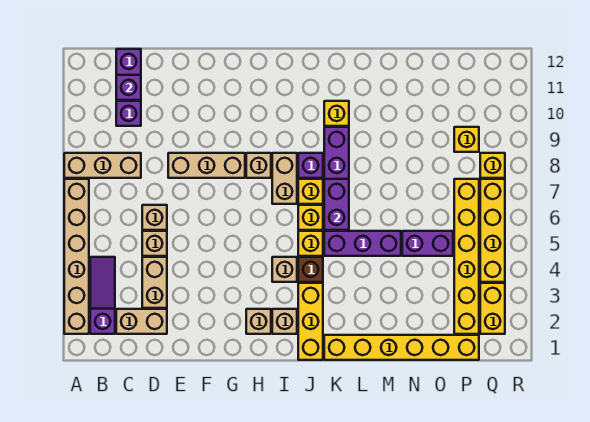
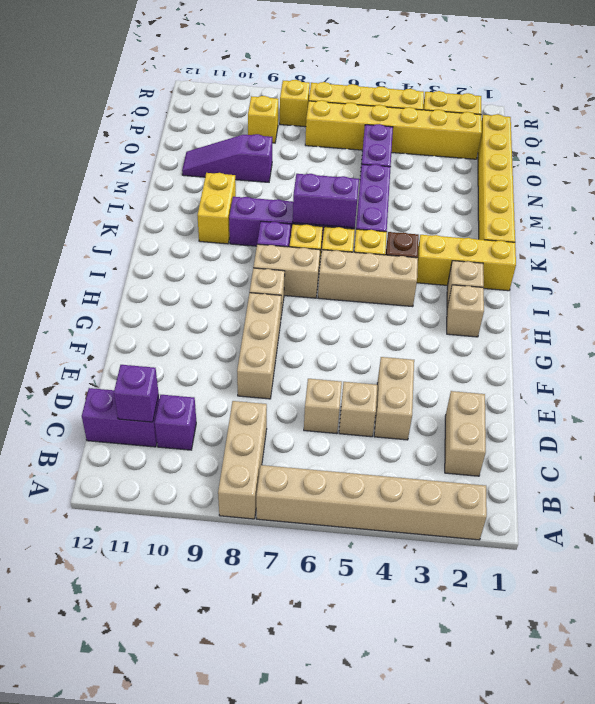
purple 1x3 slope [90,257,115,334] -> purple 1x3 slope moved to [182,134,272,182]
tan 1x2 brick [142,257,167,308] -> tan 1x2 brick turned to [374,357,414,440]
tan 1x1 brick [272,257,297,282] -> tan 1x3 brick [318,250,418,307]
yellow 1x1 brick [324,101,349,126] -> yellow 1x2 brick [197,173,236,244]

